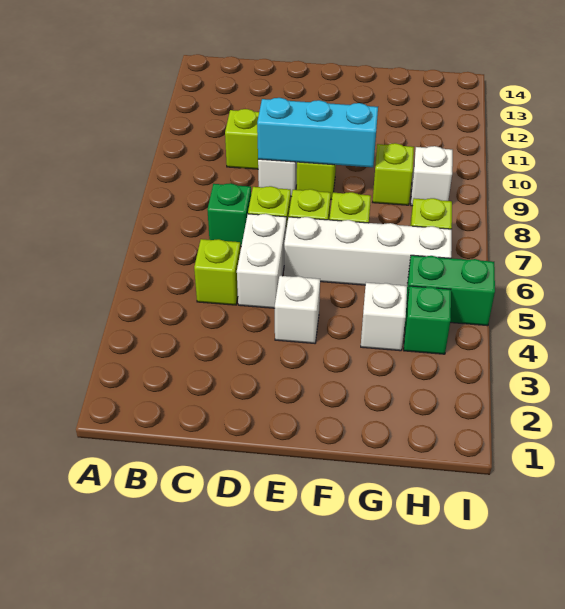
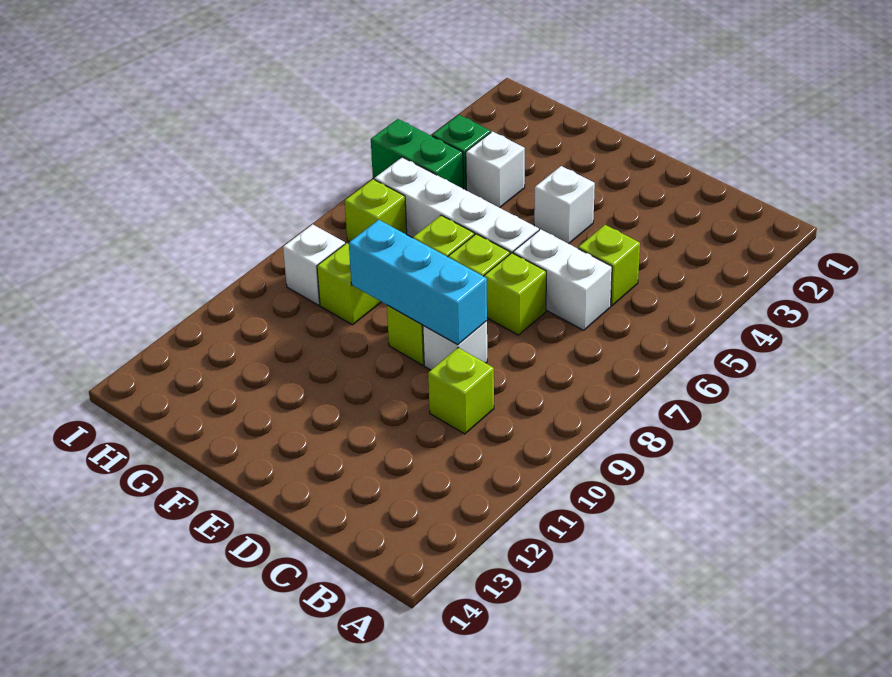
green 1x1 brick [207,183,251,247] -> none
white 1x2 brick [237,214,286,308] -> white 1x2 brick turned to [513,229,612,330]

